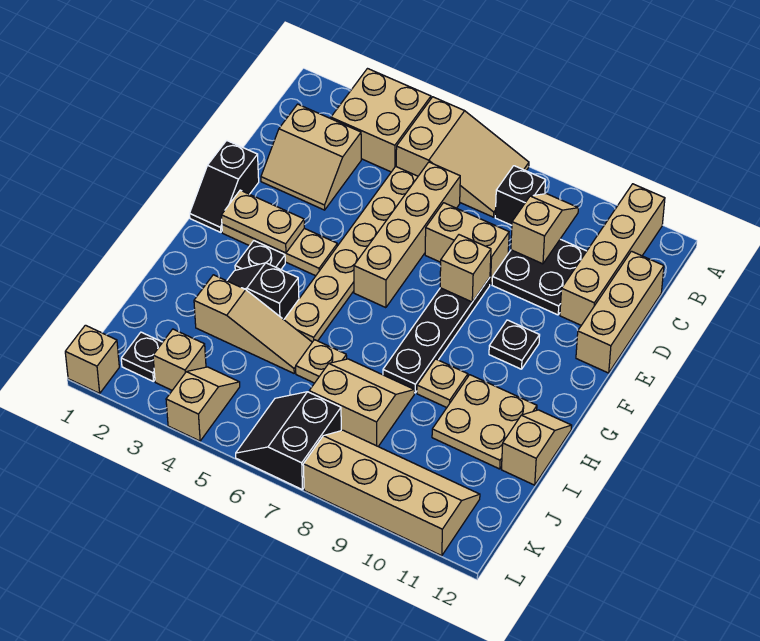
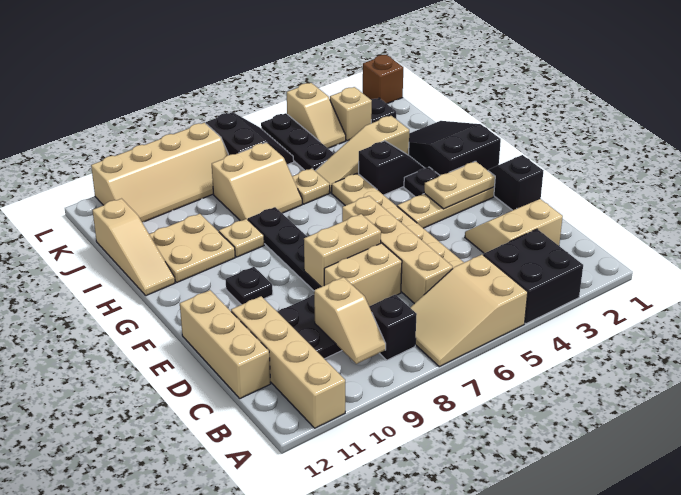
tan 2x2 brick [331,69,431,172] -> black 2x2 brick [483,229,583,324]
tan 1x1 brick [440,235,491,302] -> tan 1x2 brick [304,214,381,287]
none -> black 2x3 slope [409,121,501,175]
tan 1x2 slope [501,410,572,485] -> tan 1x3 slope [92,199,175,296]
none -> black 1x3 plate [261,113,334,170]
tan 1x1 brick [65,325,119,393] -> brown 1x1 brick [363,55,403,104]

